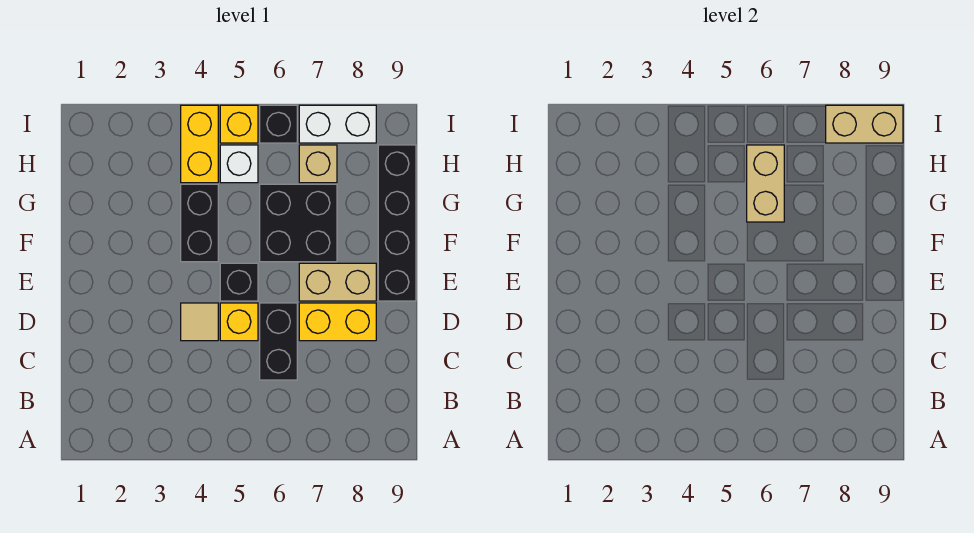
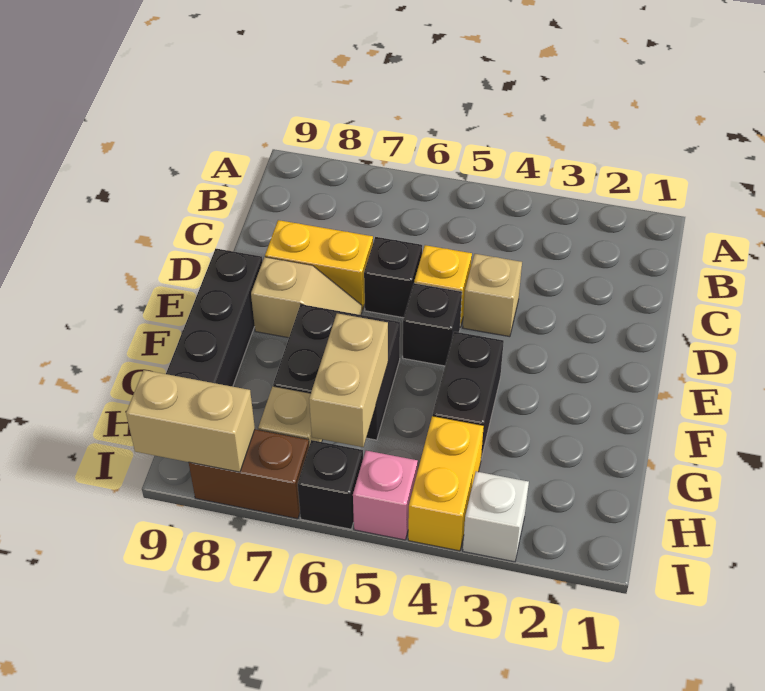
black 1x2 brick [260,303,297,380] -> black 1x1 brick [364,237,422,318]
tan 1x1 tile [181,303,218,341] -> tan 1x1 brick [463,254,522,337]
tan 1x2 brick [299,263,376,301] -> tan 1x2 slope [251,257,362,338]
white 1x1 brick [220,145,258,183] -> white 1x1 brick moved to [463,472,529,562]
yellow 1x1 brick [220,105,258,143] -> pink 1x1 brick [353,451,418,540]
white 1x2 brick [299,105,376,143] -> brown 1x2 brick [189,429,309,519]

